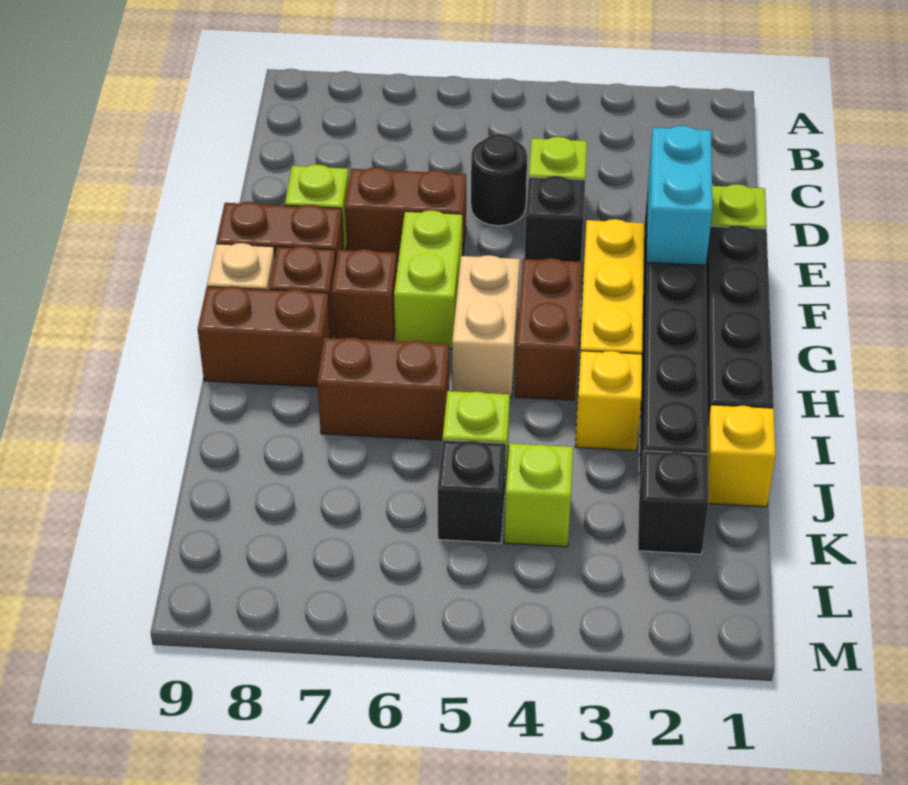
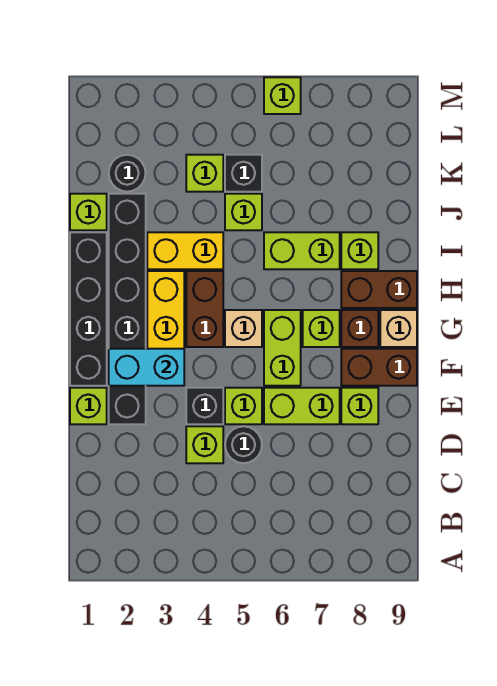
cyan 1x2 brick [647,126,712,265] -> cyan 1x2 brick turned to [109,349,184,386]
none -> lime 1x1 brick [225,388,262,424]
brown 1x2 brick [345,167,466,261] -> lime 1x2 brick [264,388,340,424]
tan 1x2 brick [452,255,520,397] -> tan 1x1 brick [225,310,262,347]
brown 1x1 brick [332,249,397,341] -> lime 1x1 brick [303,310,340,347]
yellow 1x1 brick [576,351,642,451] -> yellow 1x2 brick [147,232,223,269]
brown 1x2 brick [317,338,449,440] -> lime 1x2 brick [264,232,340,269]
none -> lime 1x1 brick [341,232,378,269]
yellow 1x1 brick [708,405,776,507] -> lime 1x1 brick [70,194,107,230]
black 1x1 brick [638,451,708,554] -> black 1x1 round brick [109,155,146,192]
none -> lime 1x1 brick [264,77,301,114]

